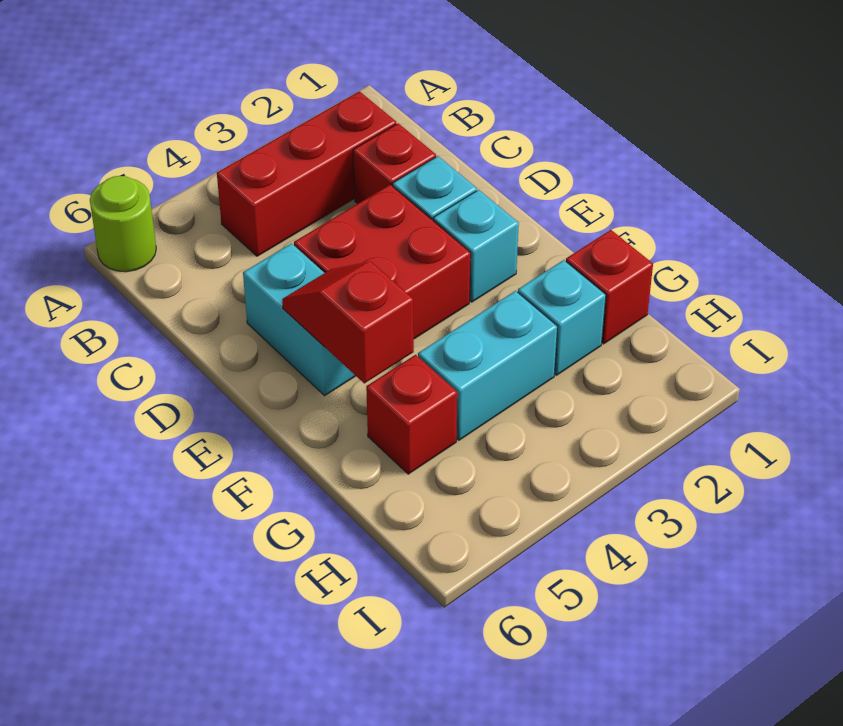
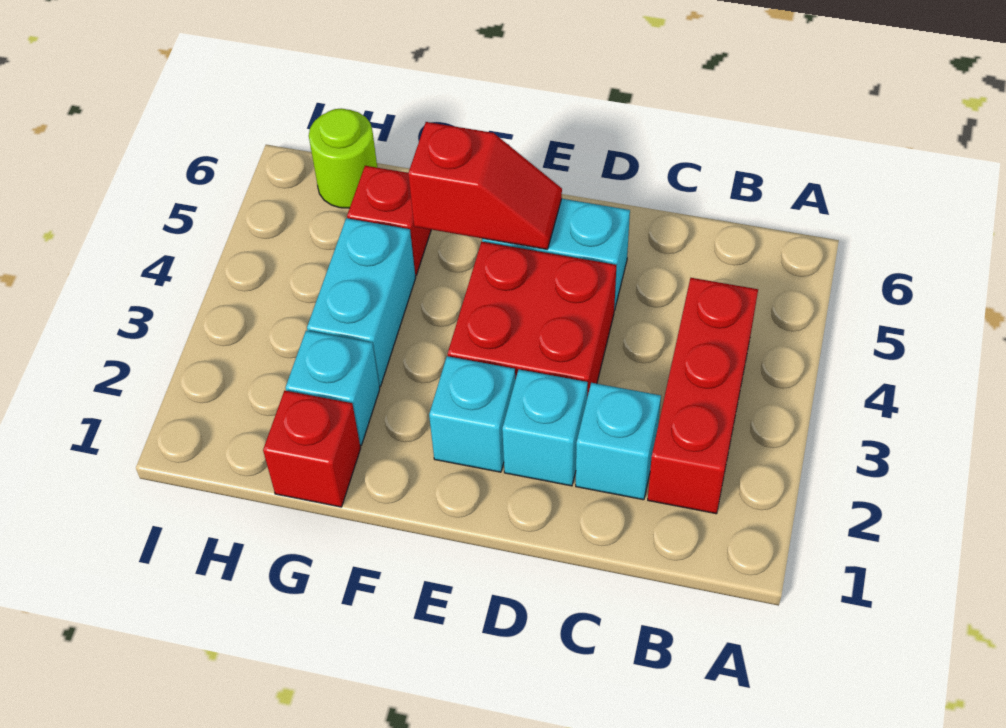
lime 1x1 round brick [90,176,156,272] -> lime 1x1 round brick moved to [309,108,377,208]
red 1x1 brick [353,123,436,204] -> cyan 1x1 brick [576,383,661,500]

